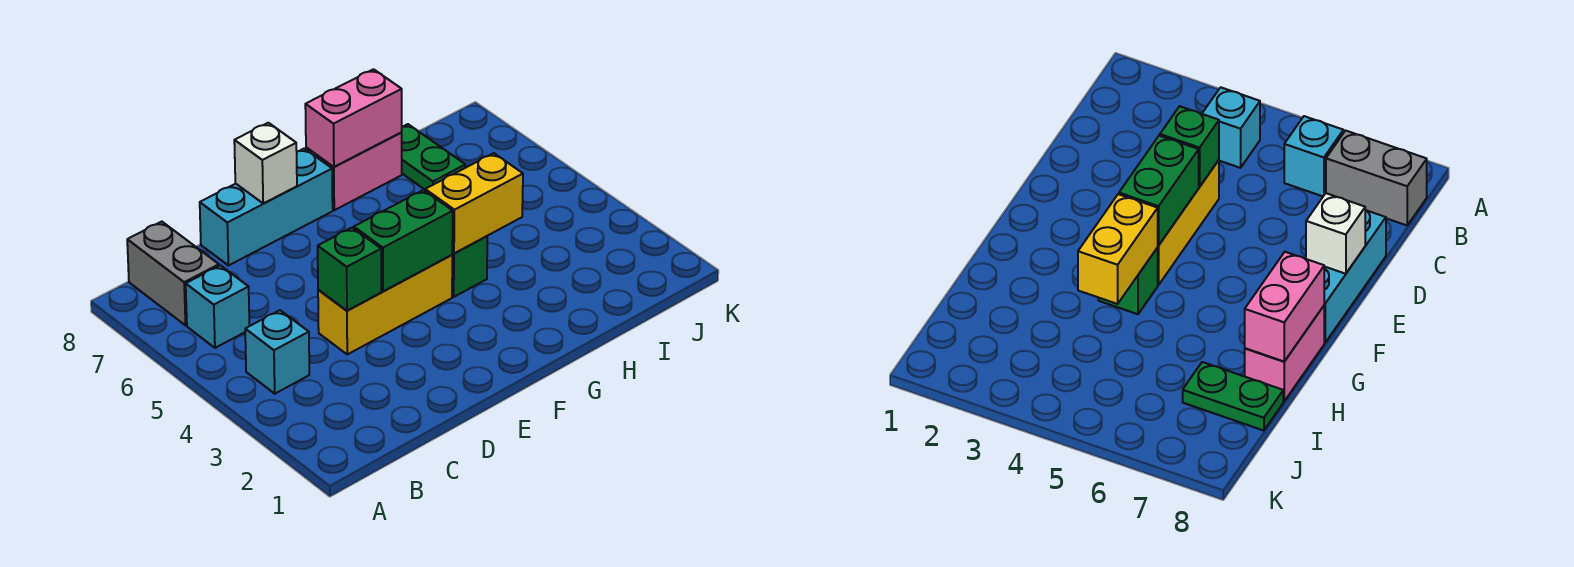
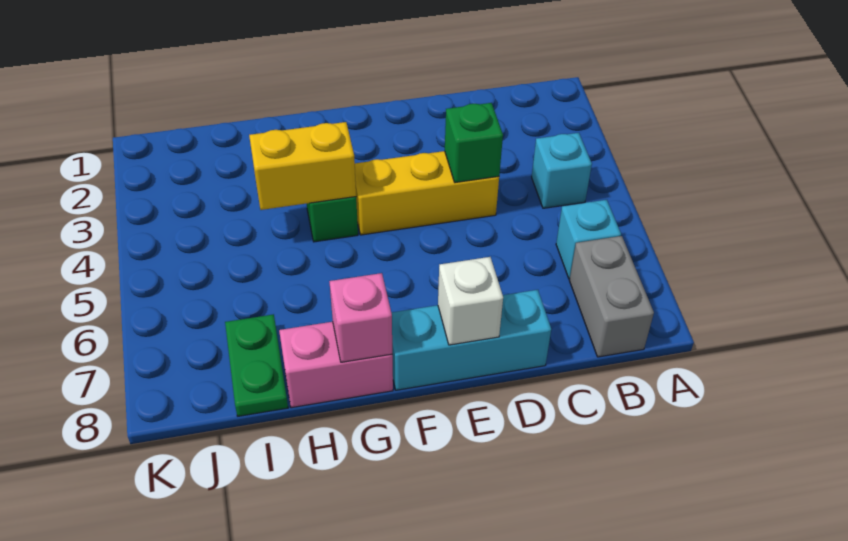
green 1x2 brick [354,190,453,291] -> none
pink 1x2 brick [305,69,402,167] -> pink 1x1 brick [329,273,392,362]

